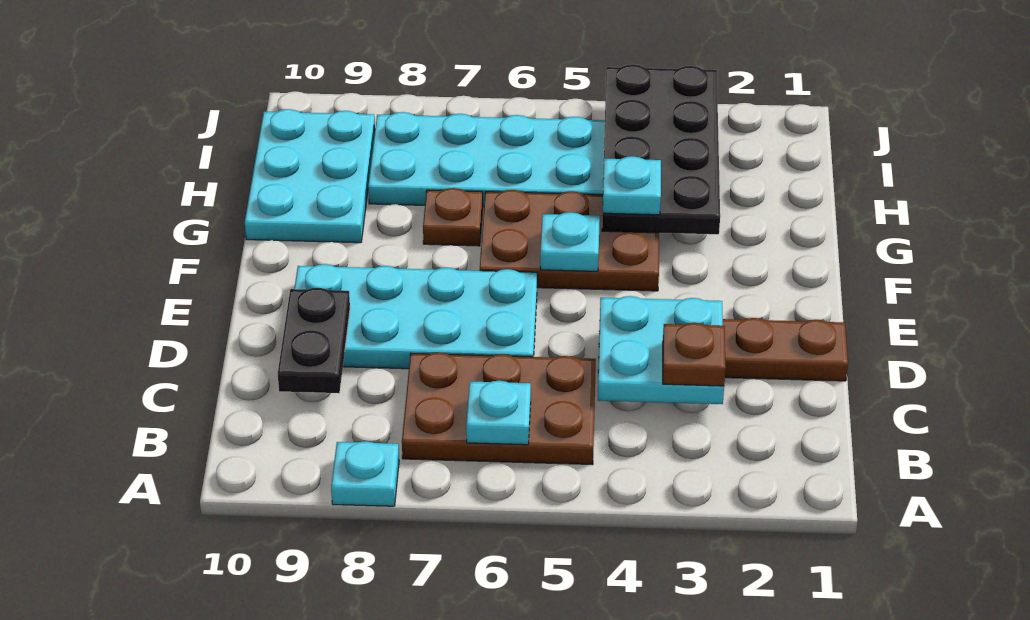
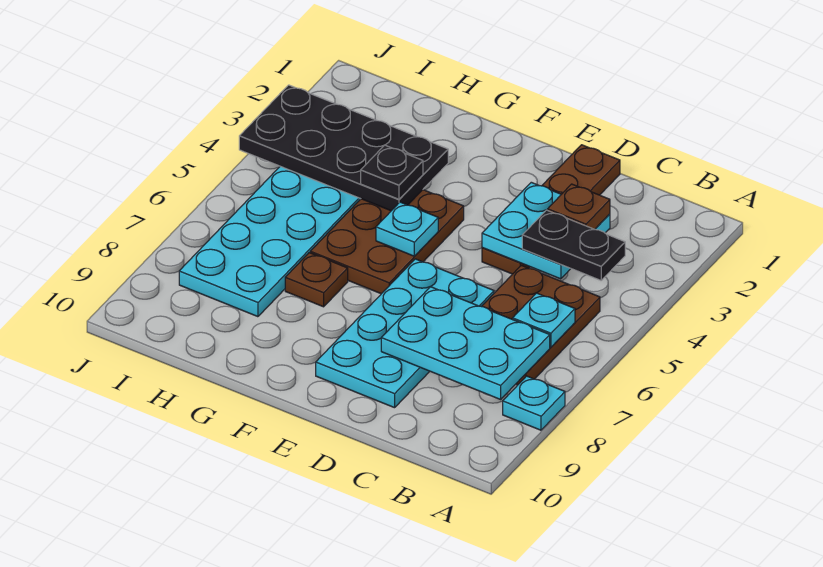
black 1x2 plate [278,288,350,393] -> black 1x2 plate moved to [522,210,625,280]
cyan 1x1 plate [603,156,661,215] -> black 1x1 plate [361,145,423,199]
cyan 2x3 plate [245,109,375,243] -> cyan 2x3 plate moved to [381,287,550,399]

